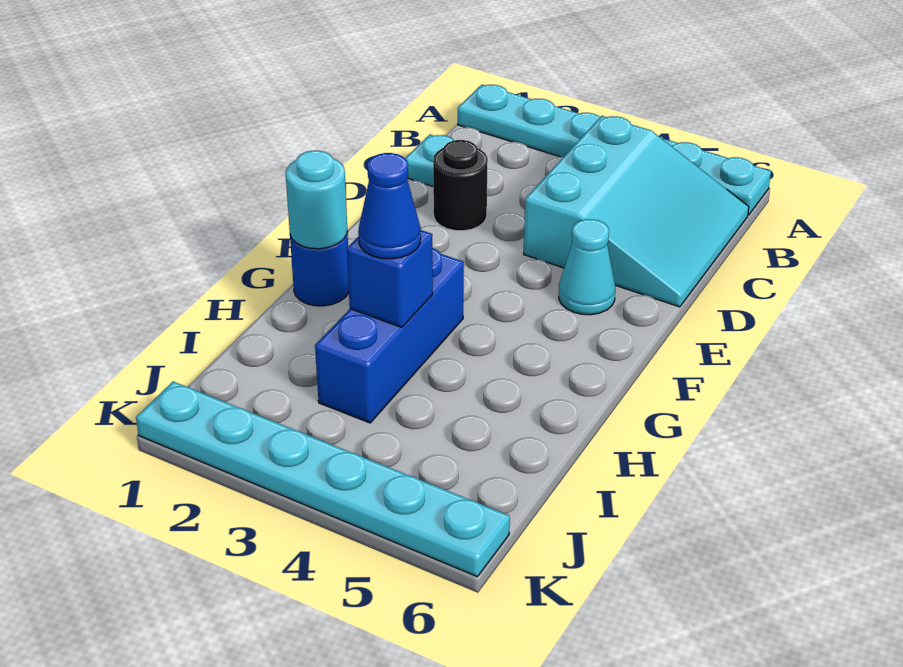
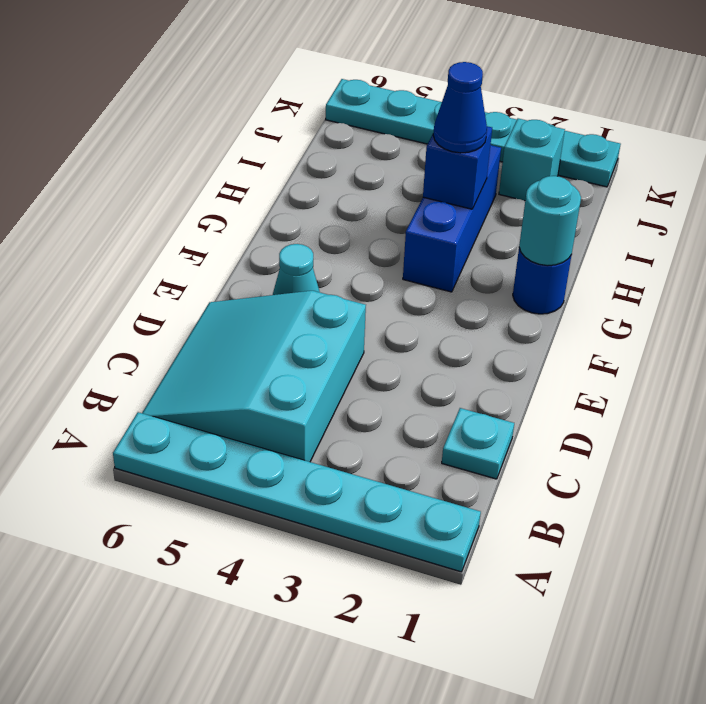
black 1x1 round brick [433,140,488,231] -> none
none -> cyan 1x1 brick [499,118,565,201]

